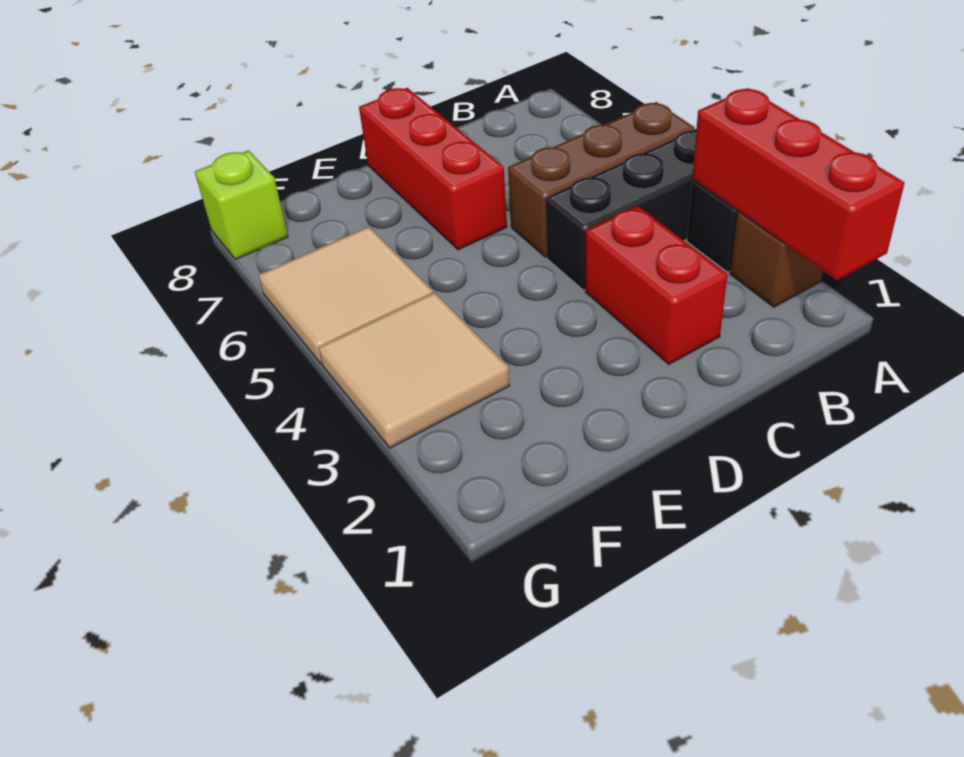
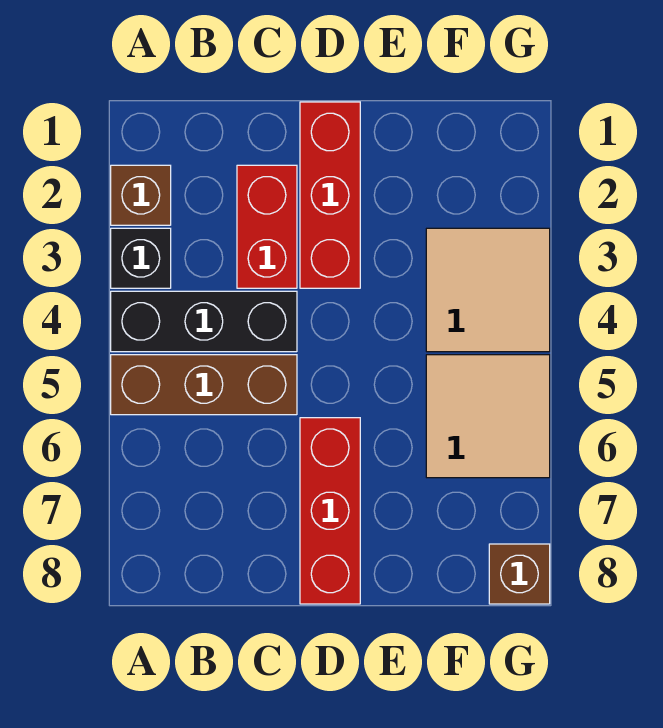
red 1x3 brick [692,88,904,280] -> red 1x3 brick moved to [300,102,360,288]
lime 1x1 brick [195,150,288,259] -> brown 1x1 brick [489,544,550,604]

